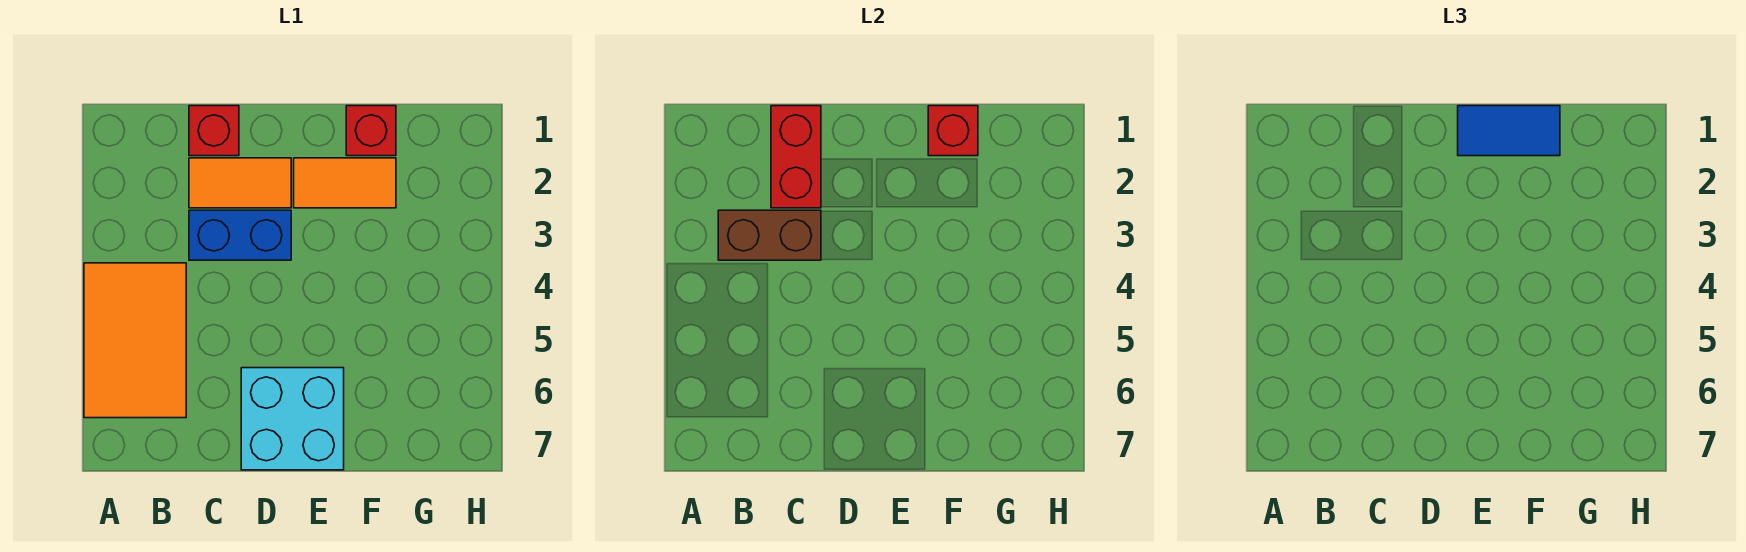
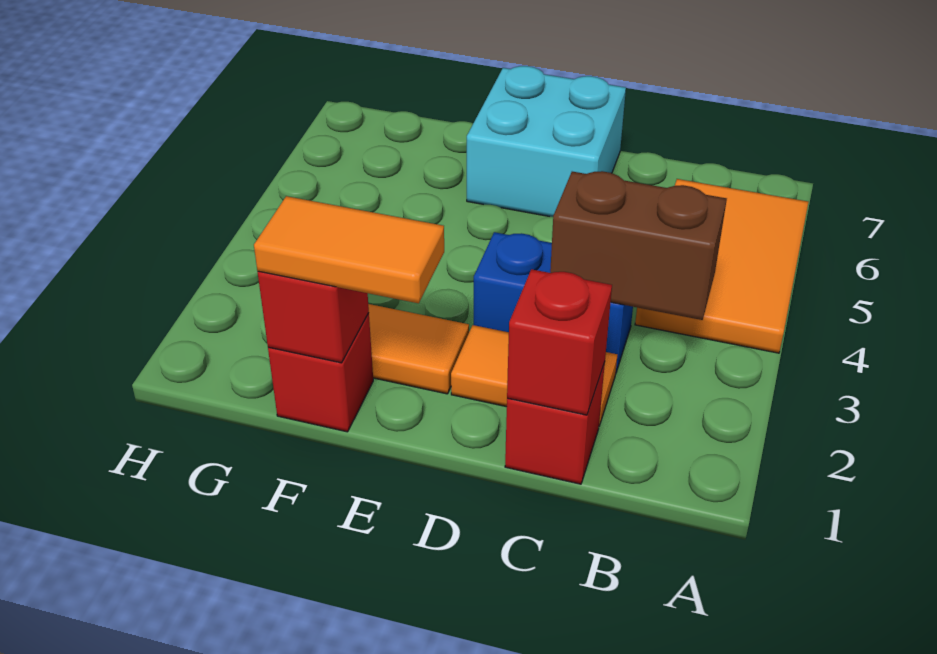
red 1x2 brick [771,106,821,208] -> red 1x1 brick [507,269,612,415]
blue 1x2 tile [1458,106,1560,156] -> orange 1x2 tile [254,196,444,303]

